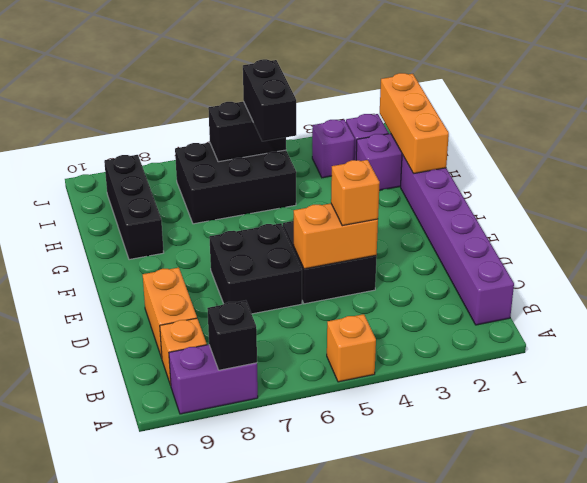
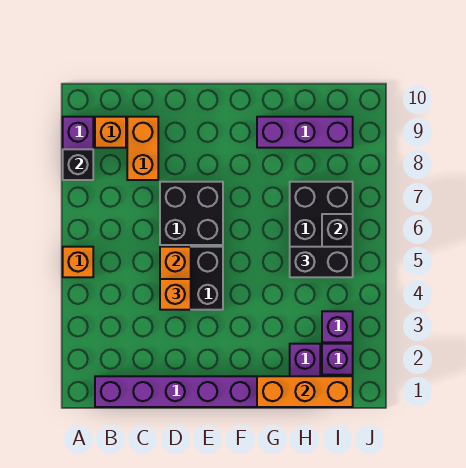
orange 1x2 brick [143,268,197,358] -> orange 1x2 brick turned to [127,117,158,180]
black 1x3 brick [104,155,164,260] -> purple 1x3 brick [257,117,353,148]

